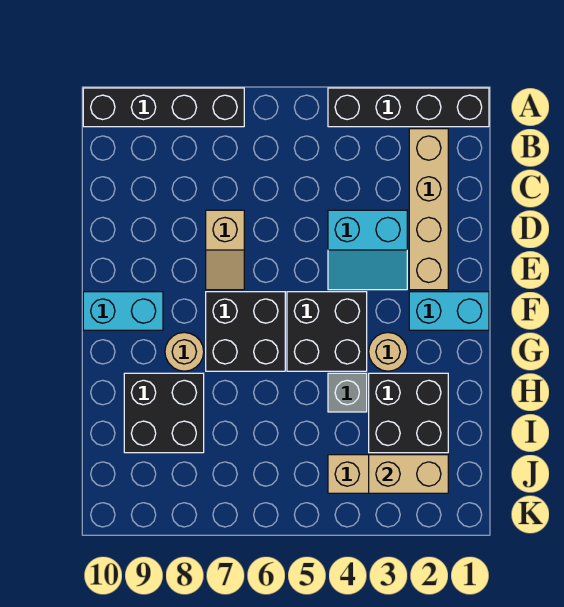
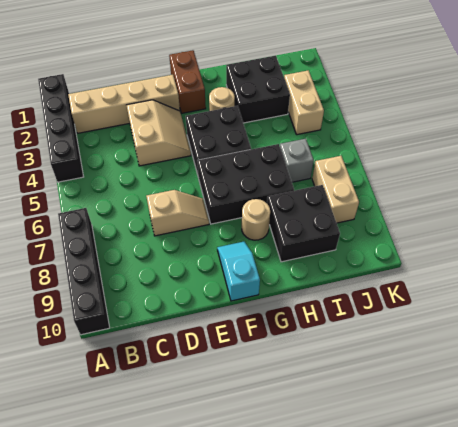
cyan 2x2 slope [328,210,407,290] -> tan 2x2 slope [126,100,191,166]
cyan 1x2 brick [409,292,489,330] -> brown 1x2 brick [169,50,206,113]
black 2x2 brick [206,292,285,371] -> black 2x3 brick [197,144,294,224]
cyan 1x2 brick [83,292,163,330] -> cyan 1x2 slope [217,242,260,301]
grey 1x1 brick [328,373,367,412] -> grey 1x1 brick moved to [280,139,314,182]
tan 1x2 brick [369,455,448,493] -> tan 1x2 brick moved to [312,156,359,223]

